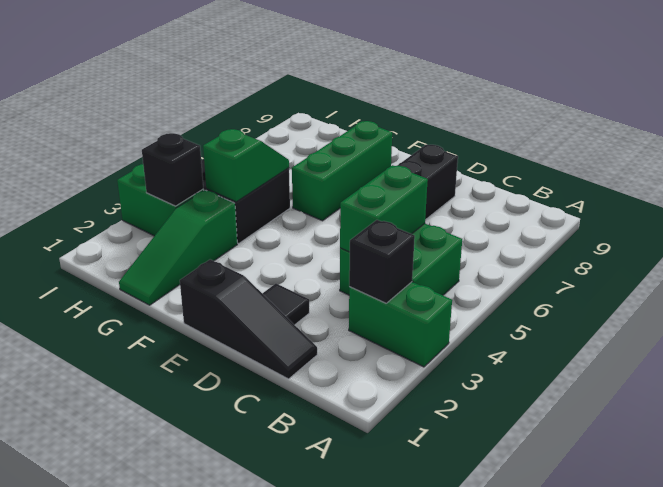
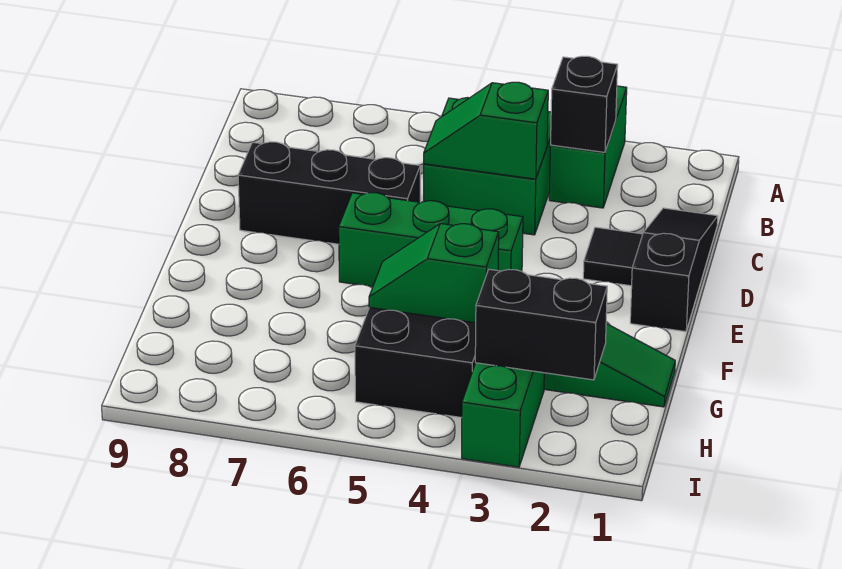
green 1x2 brick [340,165,428,252] -> green 1x2 slope [424,82,548,179]
green 1x3 brick [292,121,392,221] -> green 1x3 brick moved to [339,193,523,287]
black 1x1 brick [142,133,203,206] -> black 1x2 brick [475,269,607,380]

